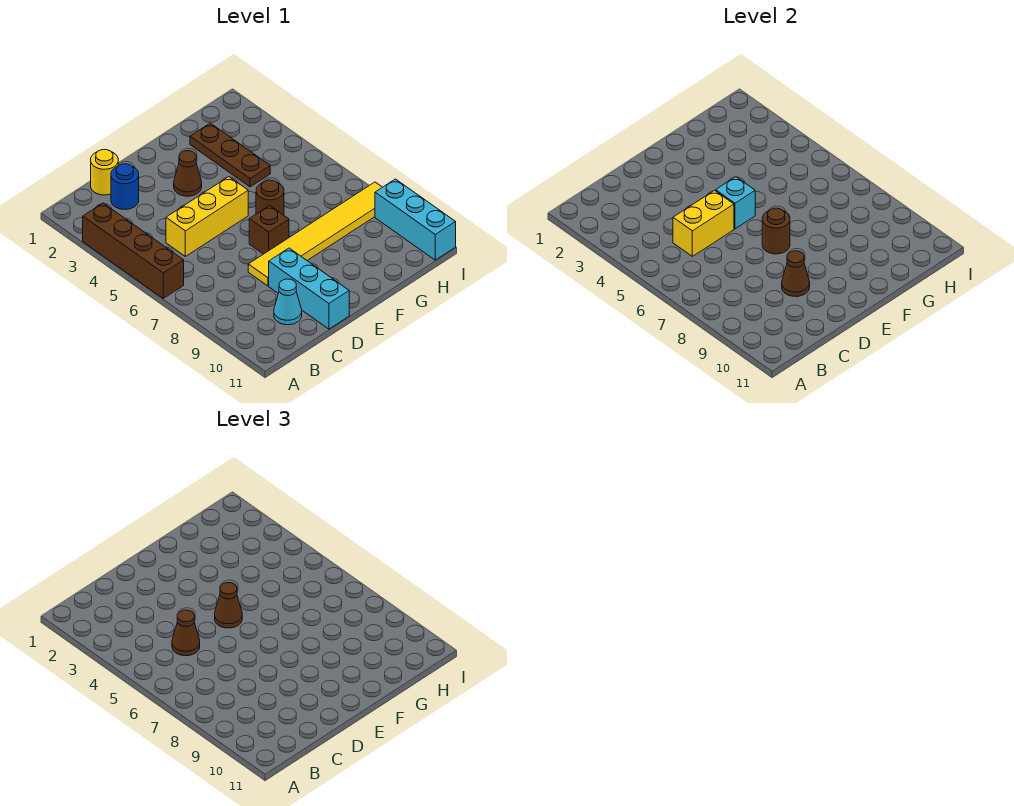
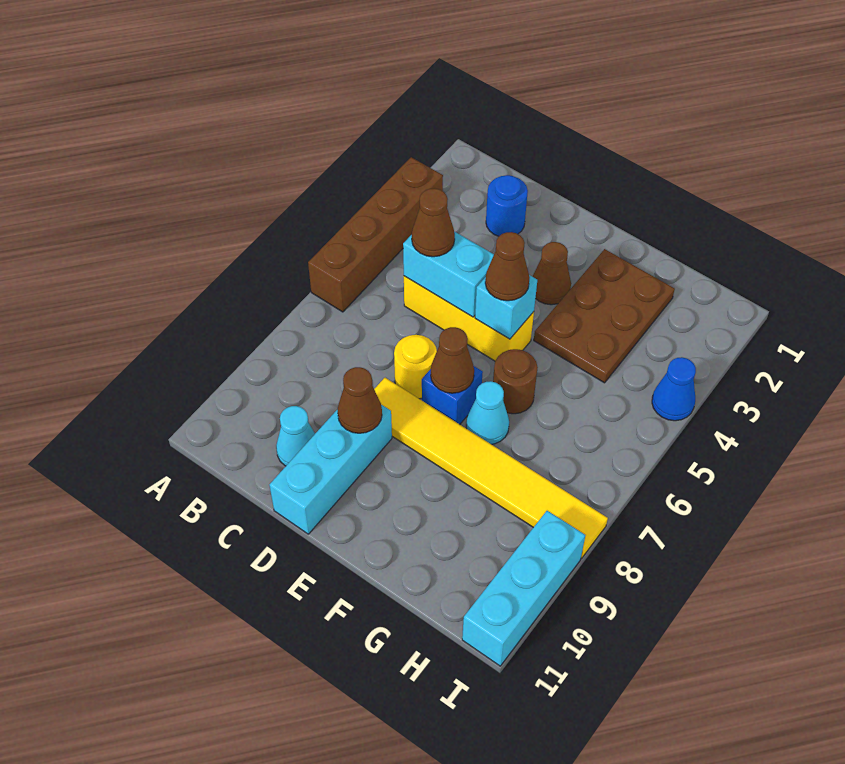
yellow 1x1 round brick [91,150,118,195] -> yellow 1x1 round brick moved to [394,335,437,399]
yellow 1x2 brick [673,191,734,256] -> cyan 1x2 brick [403,232,494,317]
brown 1x1 brick [249,206,289,254] -> blue 1x1 brick [422,366,483,424]
brown 1x1 round brick [762,208,790,254] -> brown 1x1 cone [431,327,474,393]
none -> cyan 1x1 cone [466,381,509,444]
brown 1x3 plate [190,123,270,187] -> brown 2x3 plate [534,249,675,383]
none -> blue 1x1 cone [652,357,696,421]

